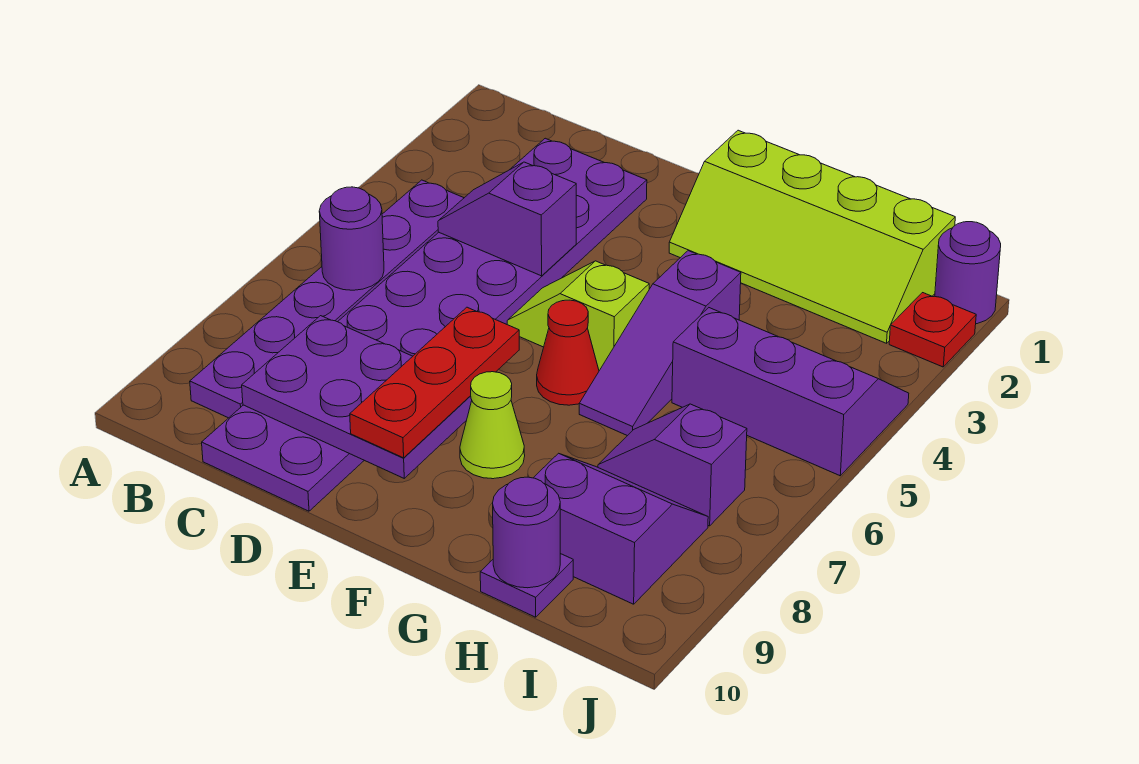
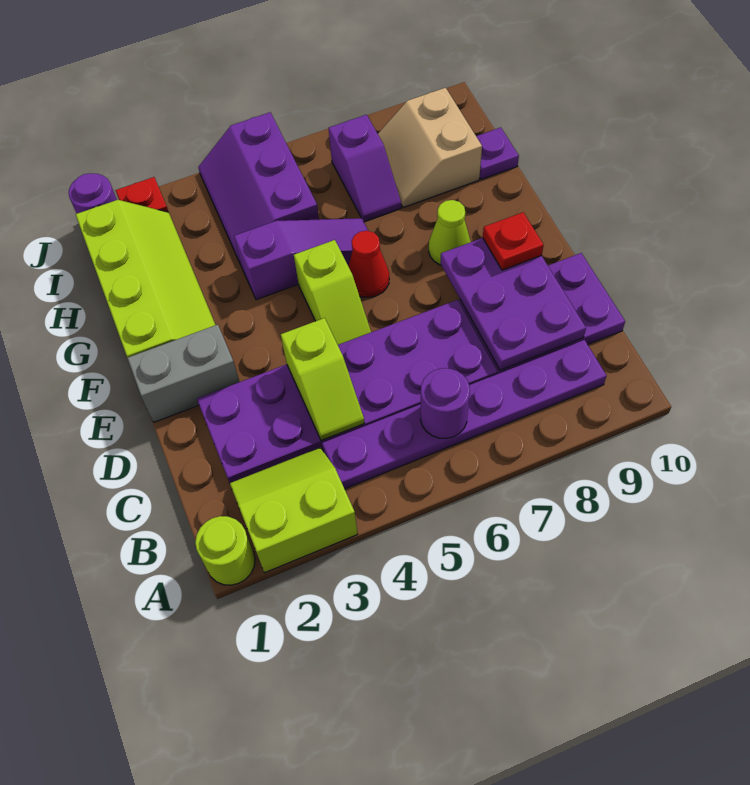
none -> lime 1x1 round brick [195,516,255,585]
none -> lime 2x2 slope [230,448,358,573]
purple 1x2 slope [438,162,576,276] -> lime 1x2 slope [281,318,364,441]
none -> grey 1x2 brick [127,325,239,422]
red 1x3 plate [350,307,519,458] -> red 1x1 plate [483,212,544,270]
purple 2x2 slope [534,453,708,604] -> tan 2x2 slope [378,88,482,207]
purple 1x1 round brick [493,477,560,588] -> none

